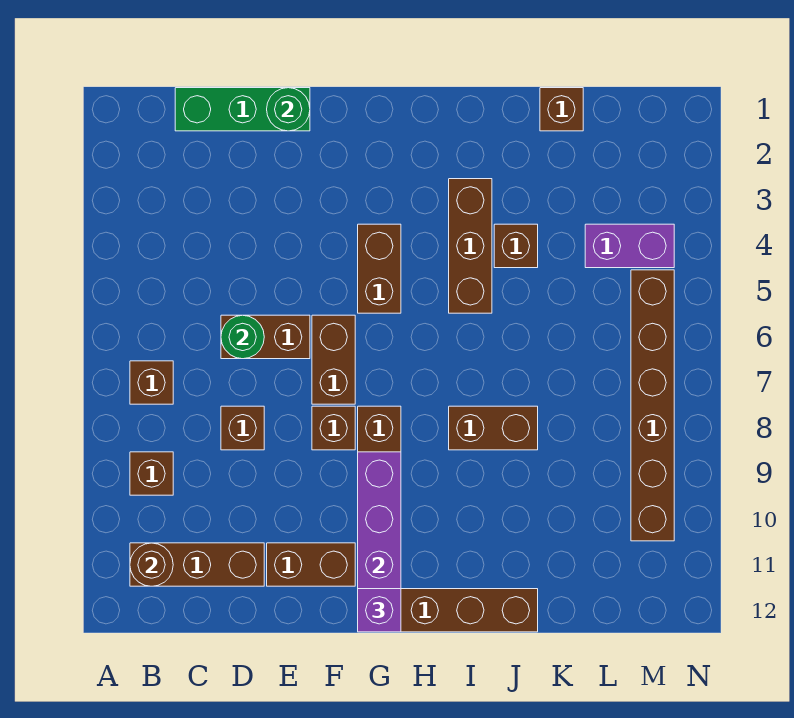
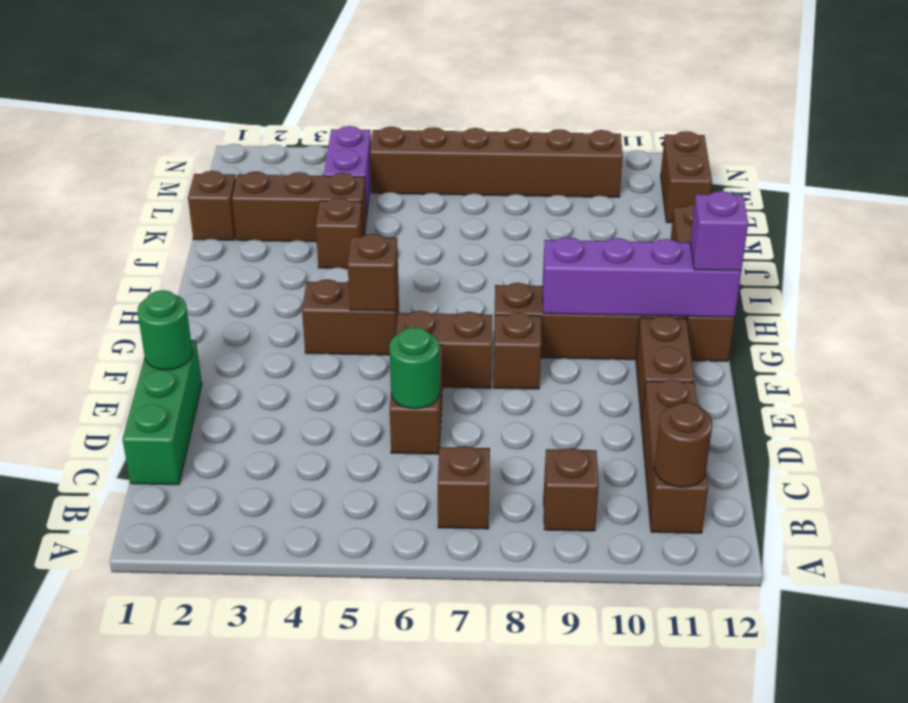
brown 1x1 brick [221,406,264,450] -> brown 1x1 brick moved to [348,234,398,311]
brown 1x3 brick [449,179,492,313] -> brown 1x3 brick moved to [232,171,366,242]
brown 1x2 brick [449,406,538,450] -> brown 1x2 brick moved to [661,131,712,223]

